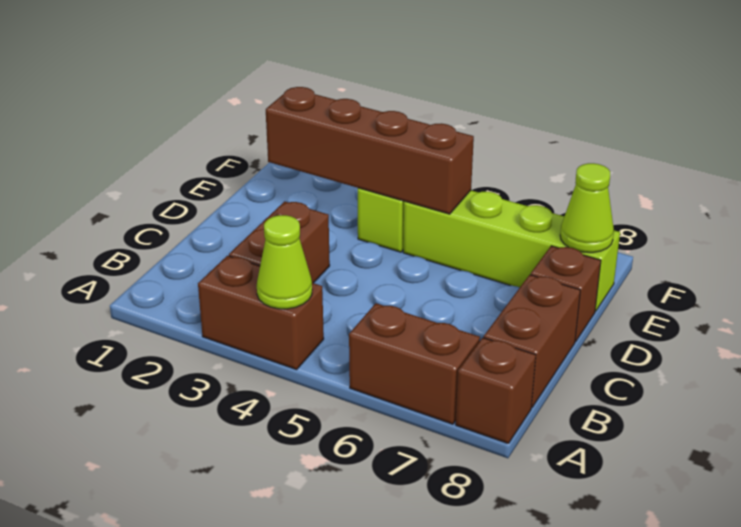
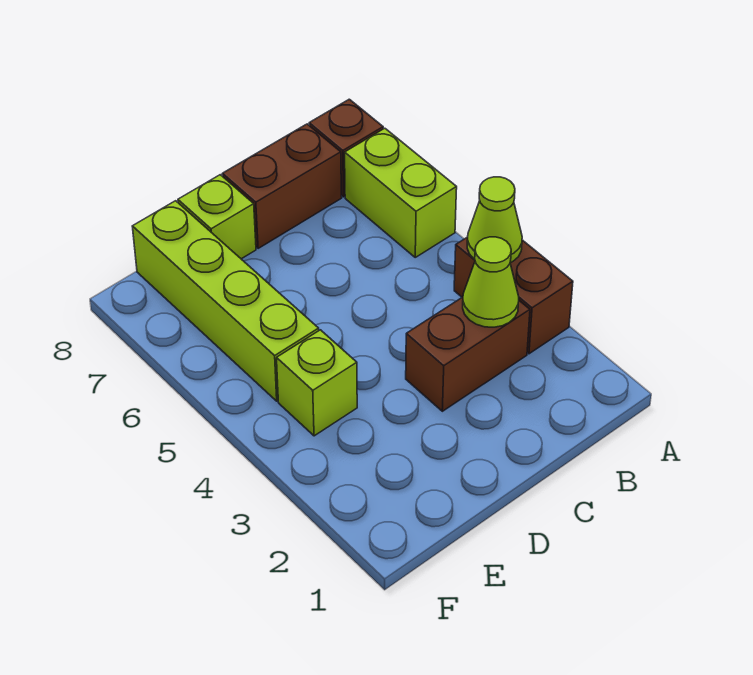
brown 1x2 brick [349,303,480,424] -> lime 1x2 brick [345,128,457,257]
brown 1x1 brick [531,246,601,342] -> lime 1x1 brick [178,175,256,259]
brown 1x4 brick [266,87,474,214] -> none
lime 1x1 cone [560,163,614,253] -> lime 1x1 cone moved to [463,237,519,327]

